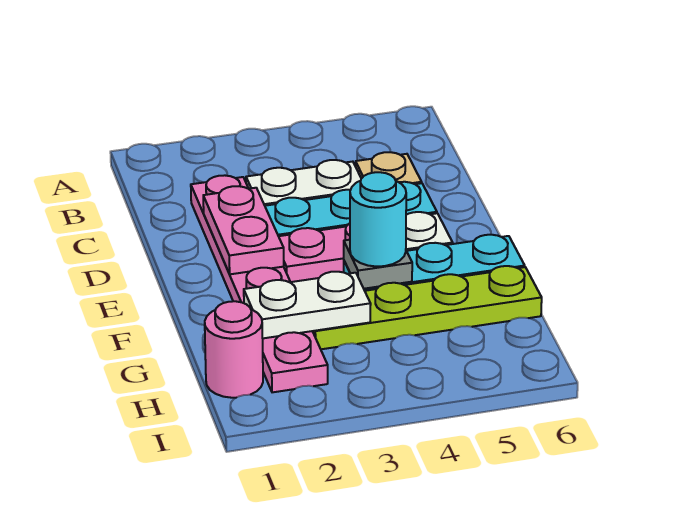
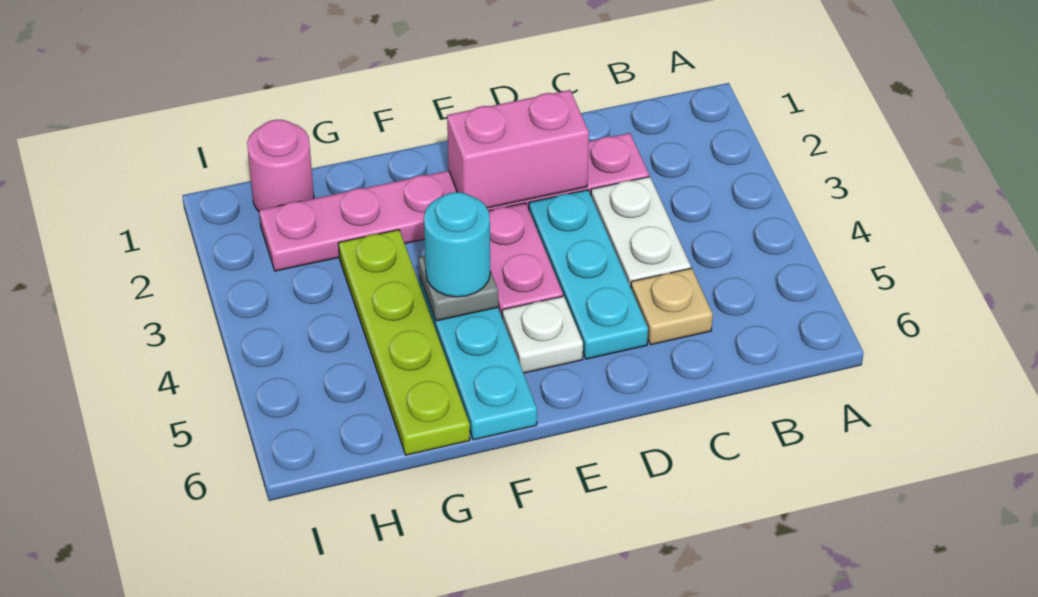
pink 1x2 plate [203,186,284,274] -> pink 1x2 brick [447,90,589,208]
white 1x2 plate [244,272,371,338] -> none

